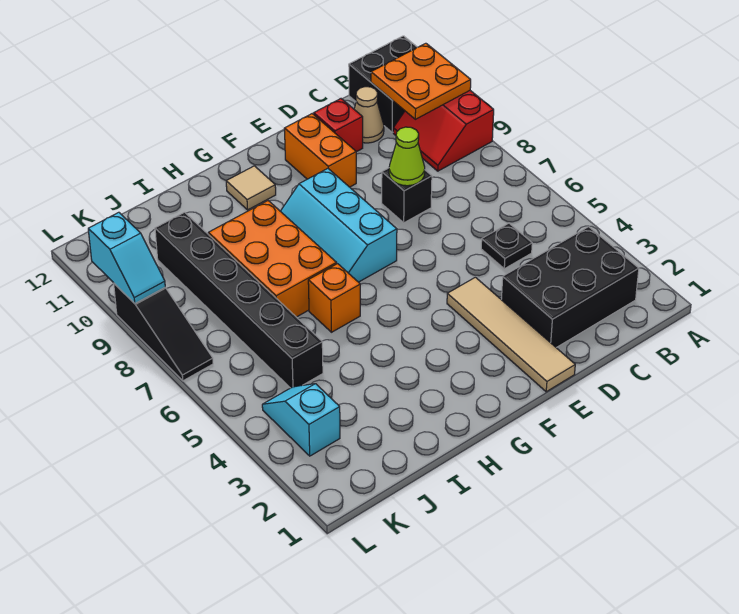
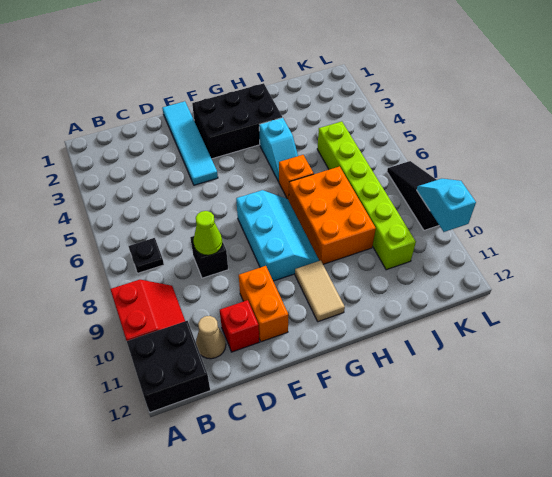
orange 2x2 plate [371,43,471,119] -> none
black 2x3 brick [501,227,639,348] -> black 2x3 brick moved to [192,83,282,159]
black 1x1 plate [481,223,532,269] -> black 1x1 plate moved to [129,238,164,273]
tan 1x4 tile [447,277,575,392] -> cyan 1x4 tile [162,101,218,185]
tan 1x1 tile [226,166,276,210] -> tan 1x2 tile [295,261,345,322]
black 1x6 brick [155,212,323,388] -> lime 1x6 brick [317,121,416,270]
cyan 1x2 slope [262,384,340,456] -> cyan 1x2 slope moved to [259,118,298,182]

